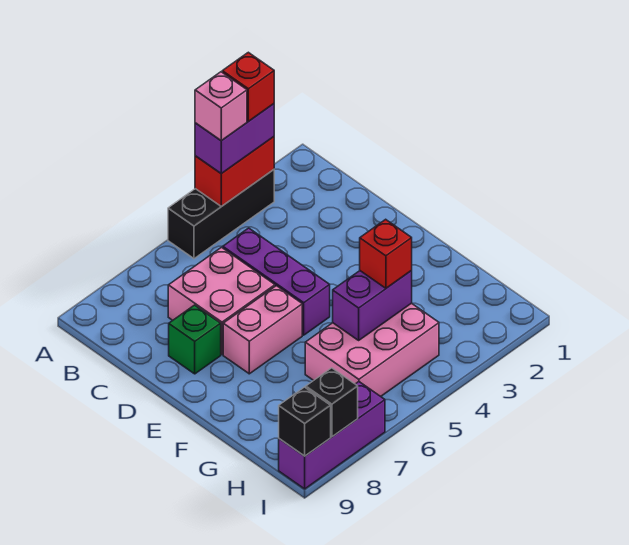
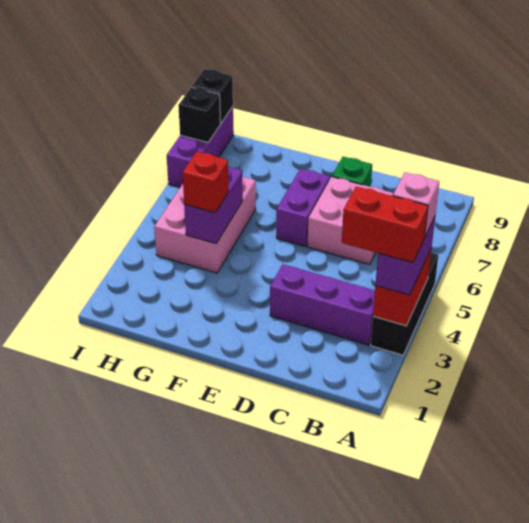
red 1x1 brick [222,52,274,121] -> red 1x2 brick [342,186,428,263]
purple 1x3 brick [223,228,330,335] -> purple 1x3 brick moved to [270,264,375,345]
pink 1x2 brick [223,286,302,374] -> purple 1x2 brick [276,168,330,247]

